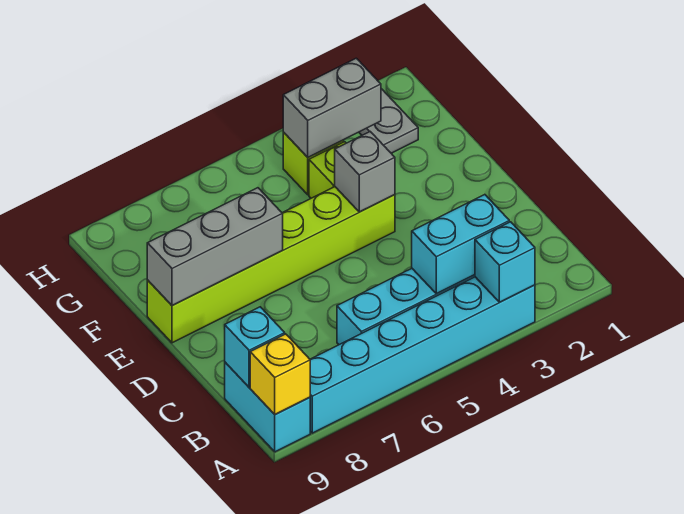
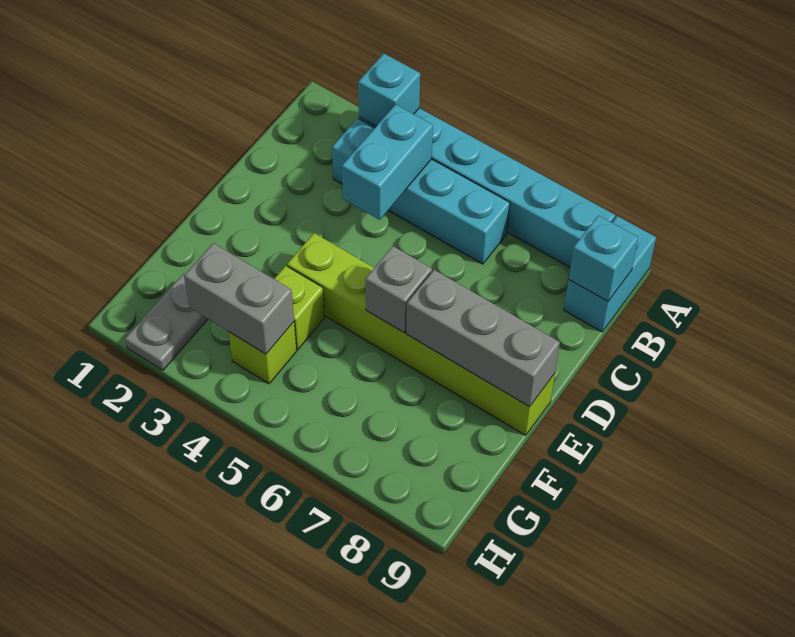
yellow 1x1 brick [250,334,310,414] -> none
cyan 1x2 brick [412,195,509,294] -> cyan 1x2 brick turned to [342,104,433,220]
grey 1x1 brick [335,132,395,212] -> grey 1x1 brick moved to [365,246,432,333]

